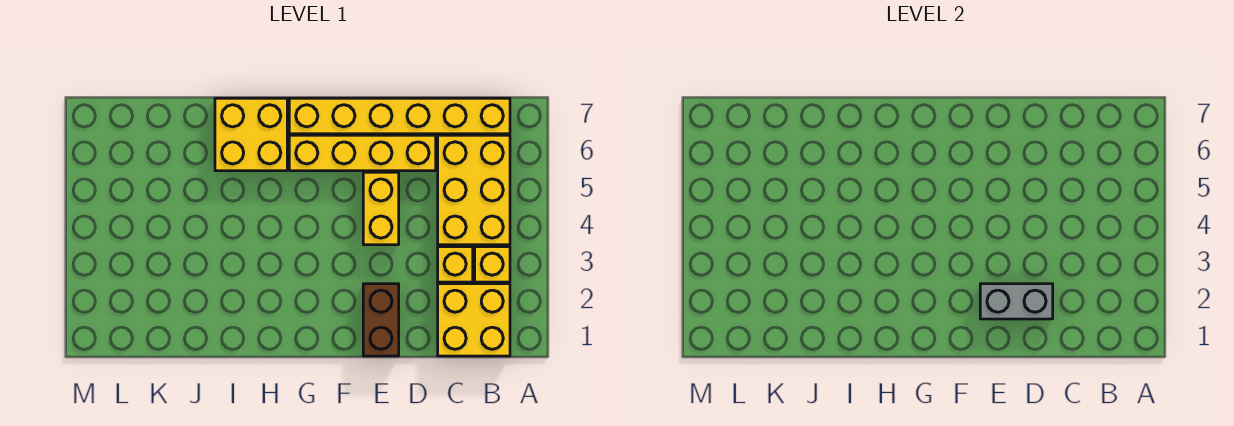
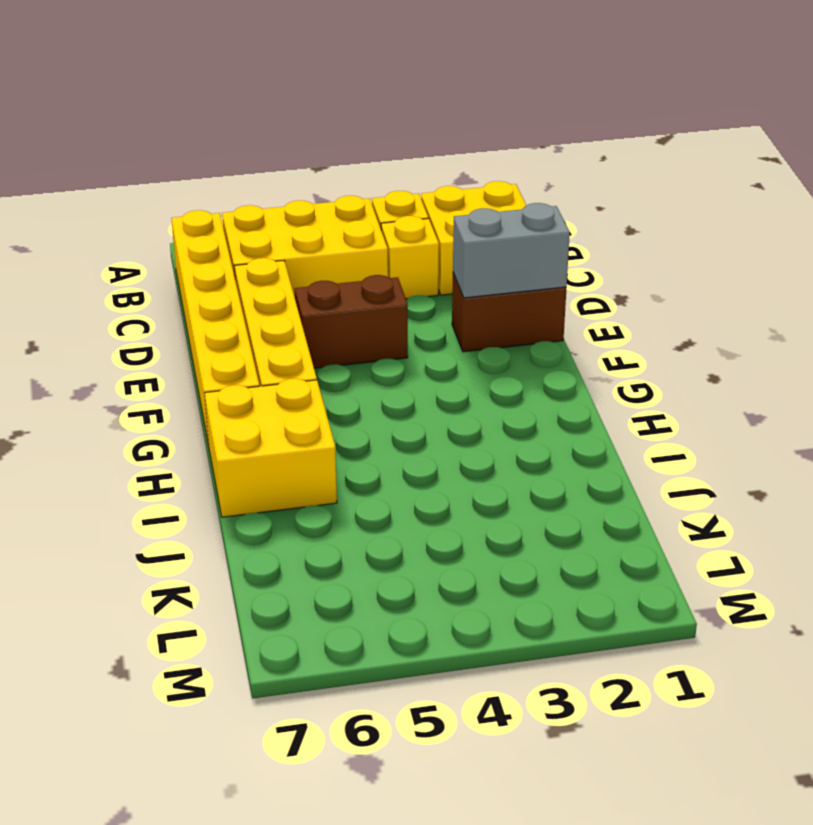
grey 1x2 brick [980,284,1053,319] -> grey 1x2 brick turned to [453,203,570,298]
yellow 1x2 brick [363,172,399,245] -> brown 1x2 brick [295,275,408,368]

